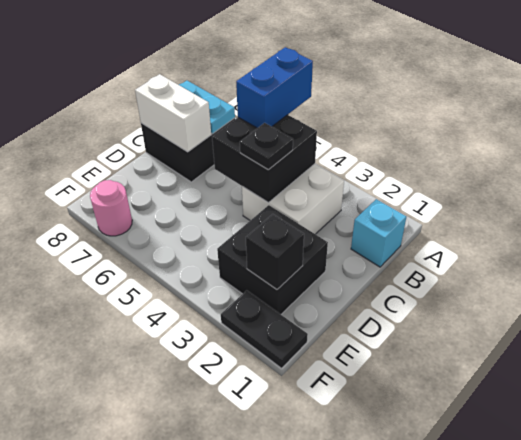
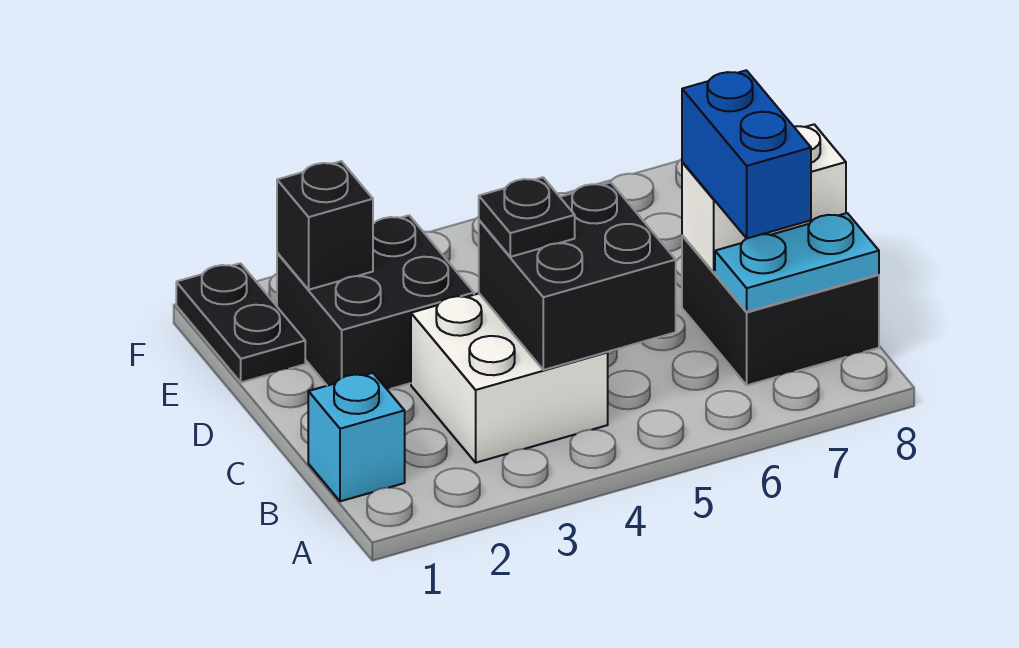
blue 1x2 brick [236,47,313,128] -> blue 1x2 brick moved to [682,70,811,238]
black 1x2 plate [221,290,308,368] -> black 1x2 plate turned to [176,263,305,382]
pink 1x1 round brick [90,180,132,236] -> none

